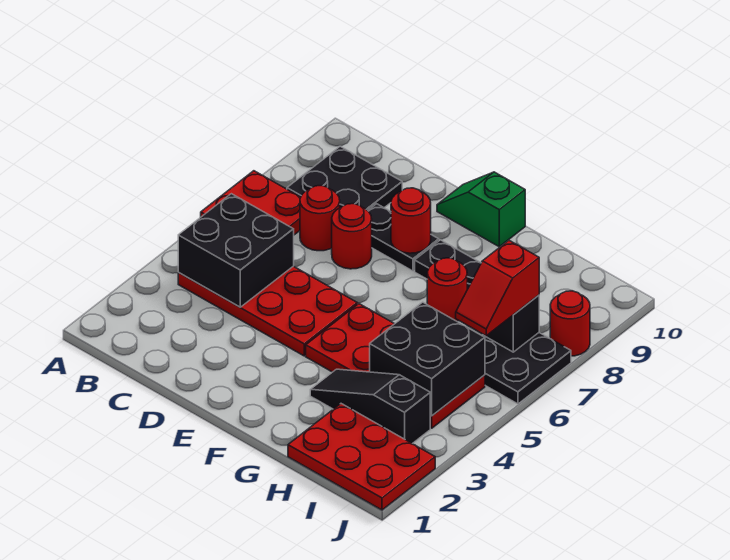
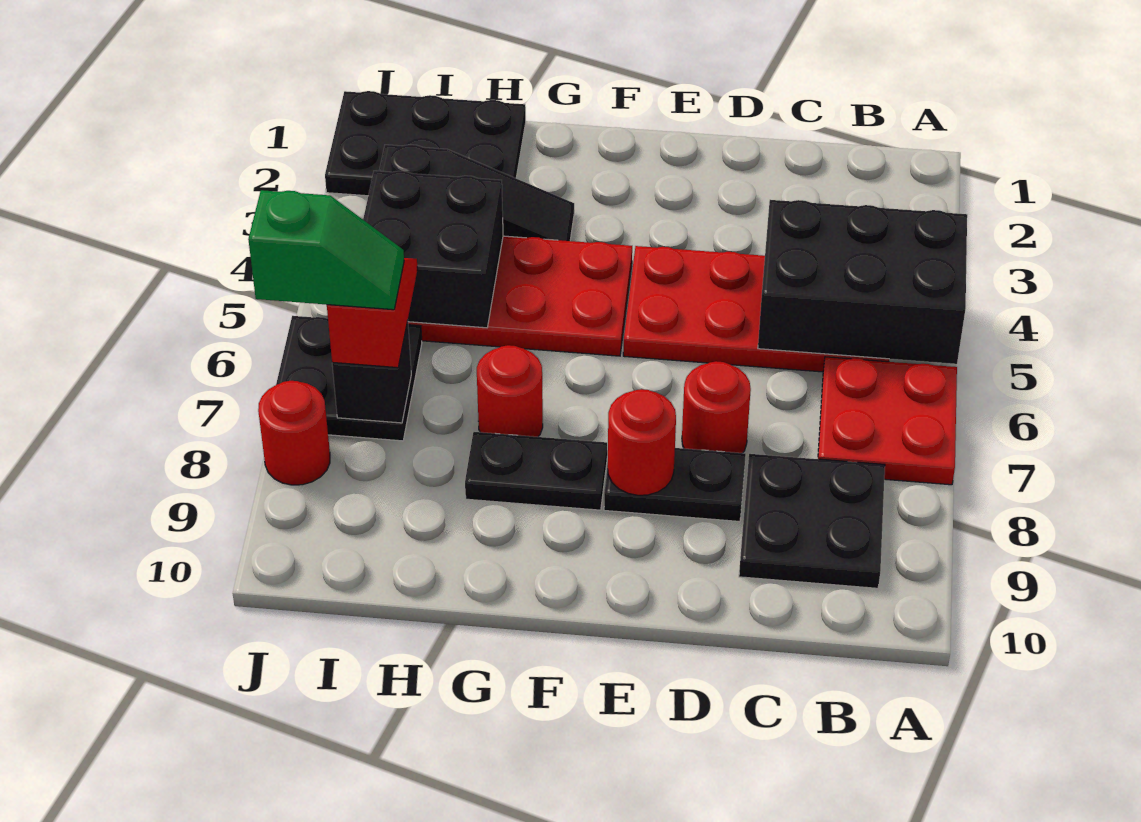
black 2x2 brick [178,194,294,307] -> black 2x3 brick [758,200,967,364]
red 1x1 round brick [300,186,340,251] -> none
green 1x2 slope [437,172,525,247] -> green 1x2 slope moved to [248,190,404,310]
red 2x3 plate [288,404,435,510] -> black 2x3 plate [325,91,526,196]

